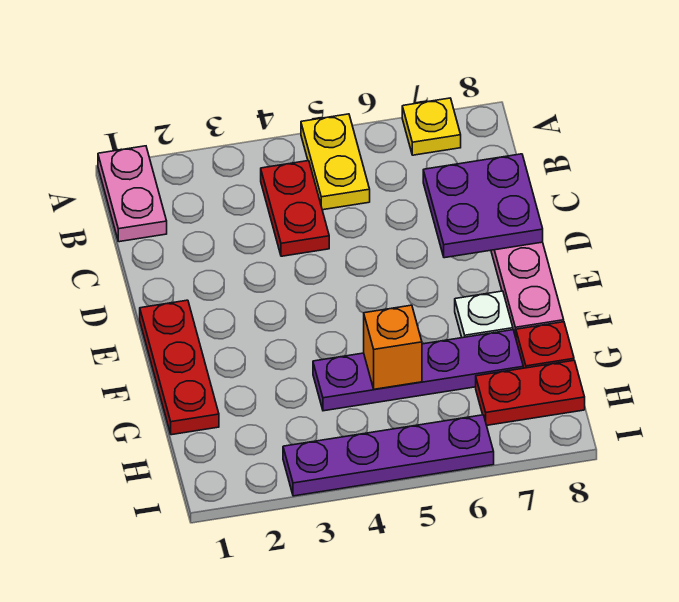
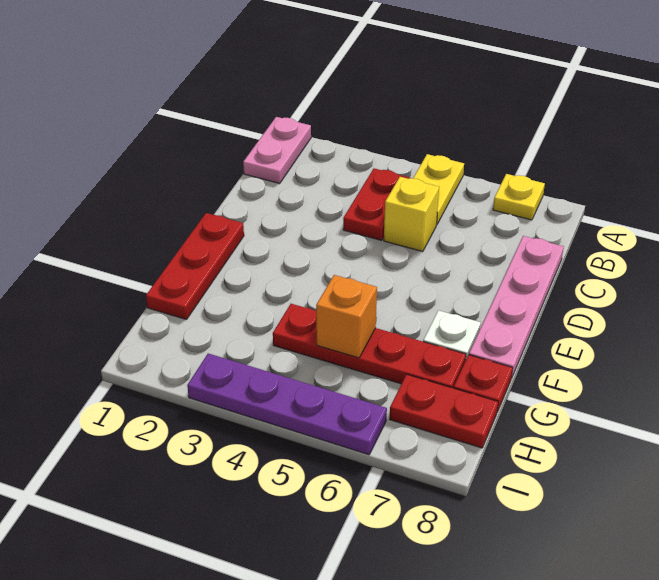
none -> yellow 1x1 brick [384,177,439,252]
purple 2x2 plate [423,154,543,258] -> none
purple 1x4 plate [313,330,523,411] -> red 1x4 plate [273,304,466,388]

